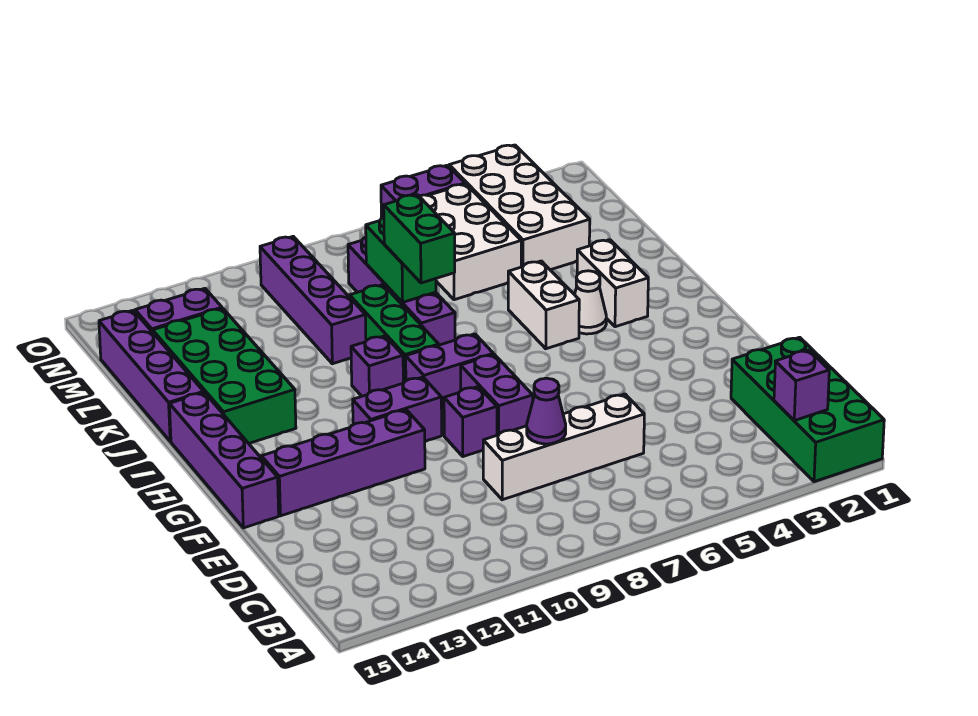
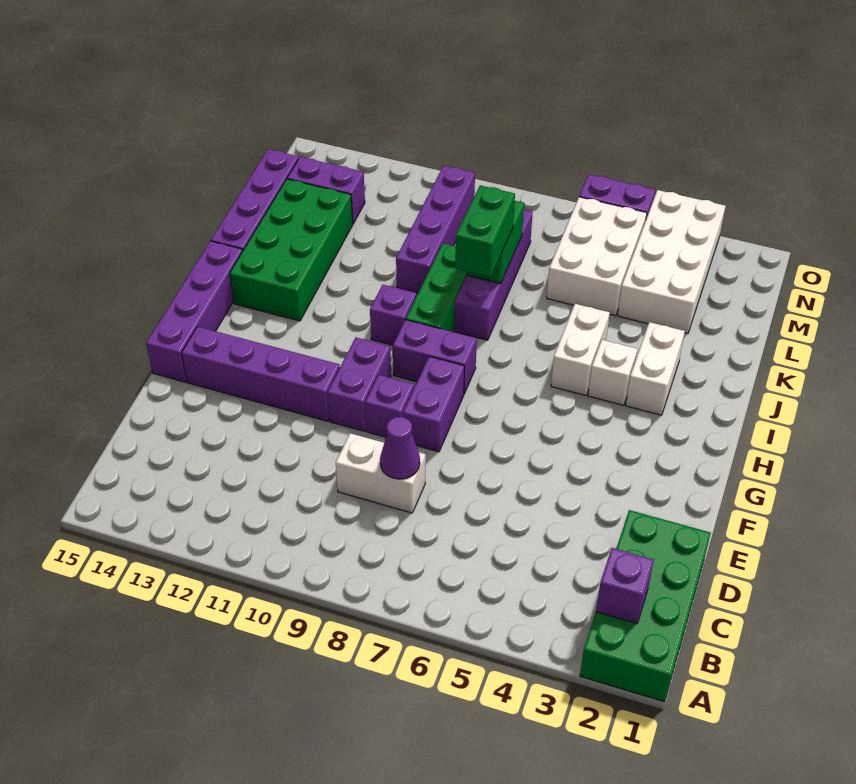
white 1x4 brick [483,394,644,500] -> white 1x2 brick [336,433,425,513]
purple 1x2 brick [353,377,442,441] -> purple 1x2 brick turned to [328,337,391,431]
white 1x1 cone [575,271,606,334] -> white 1x1 brick [588,340,638,405]

